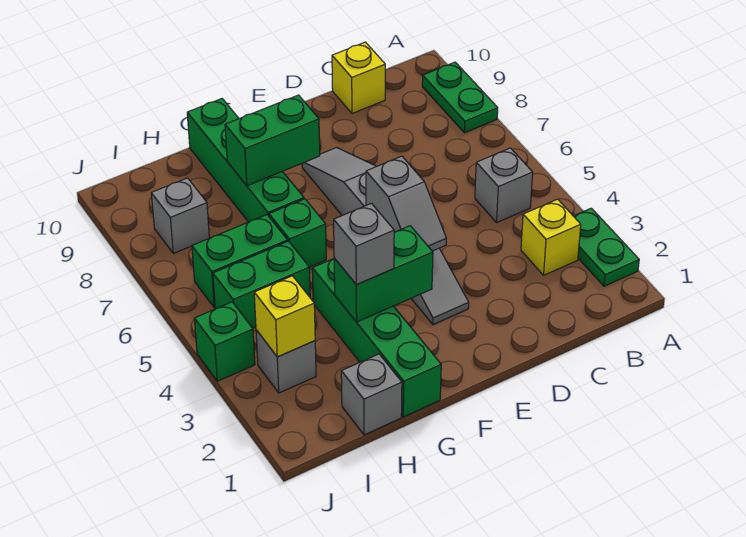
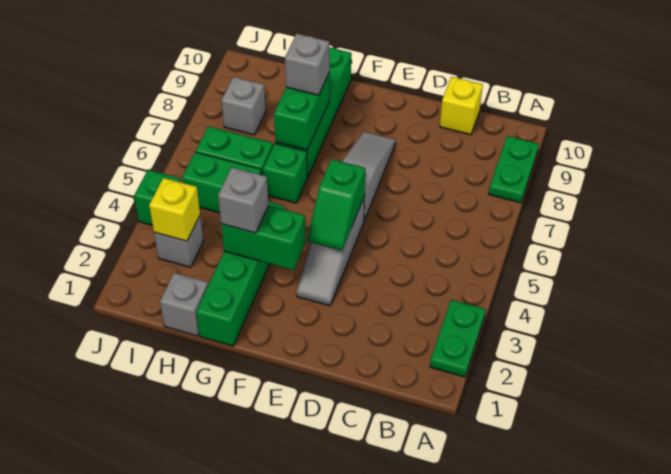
yellow 1x1 brick [521,199,581,275] -> none
grey 1x1 brick [475,148,533,222] -> grey 1x1 brick moved to [285,34,330,95]
grey 1x2 slope [366,156,446,251] -> green 1x2 slope [308,159,365,251]
green 1x2 brick [225,95,320,186] -> green 1x2 brick turned to [274,72,330,150]

